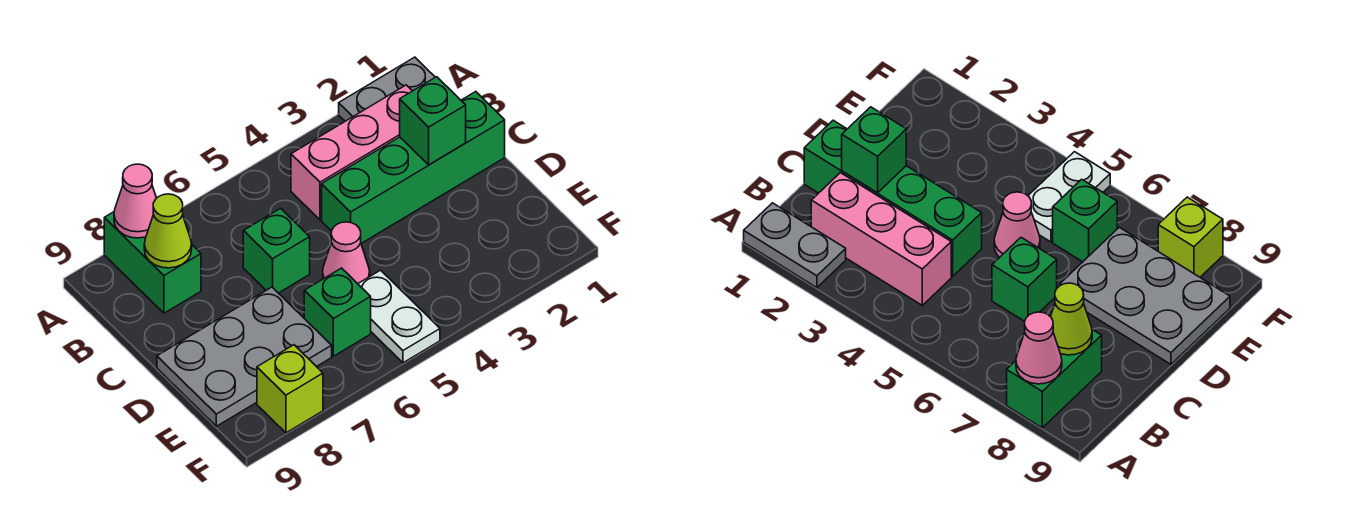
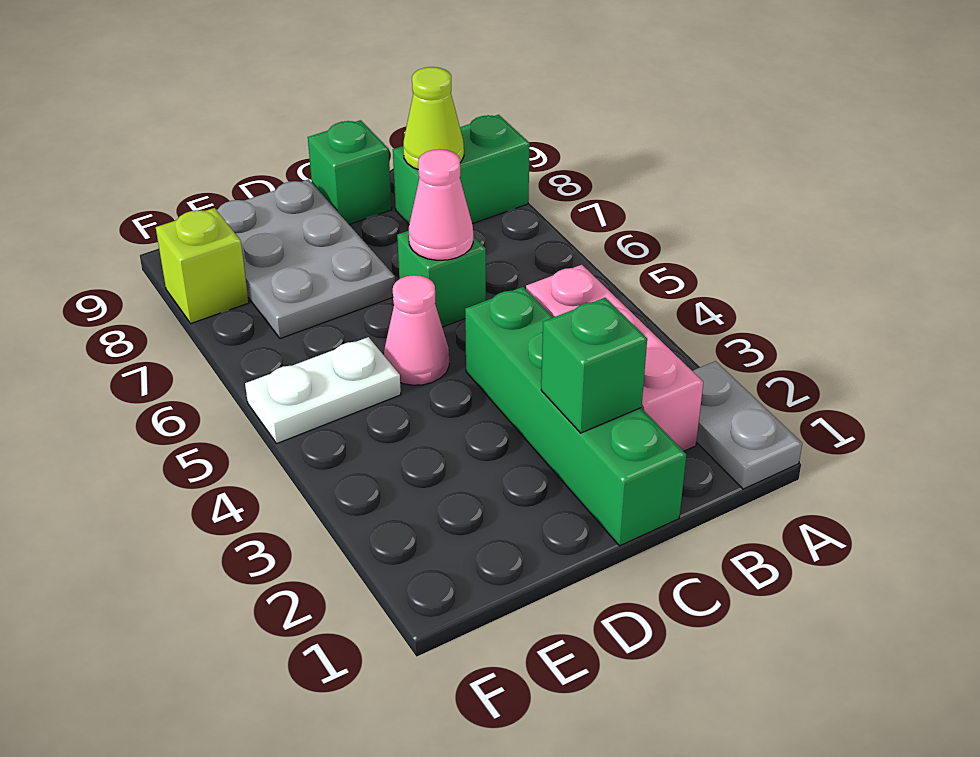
pink 1x1 cone [114,164,156,238] -> pink 1x1 cone moved to [409,149,473,260]
green 1x1 brick [304,268,371,356] -> green 1x1 brick moved to [308,120,392,224]

